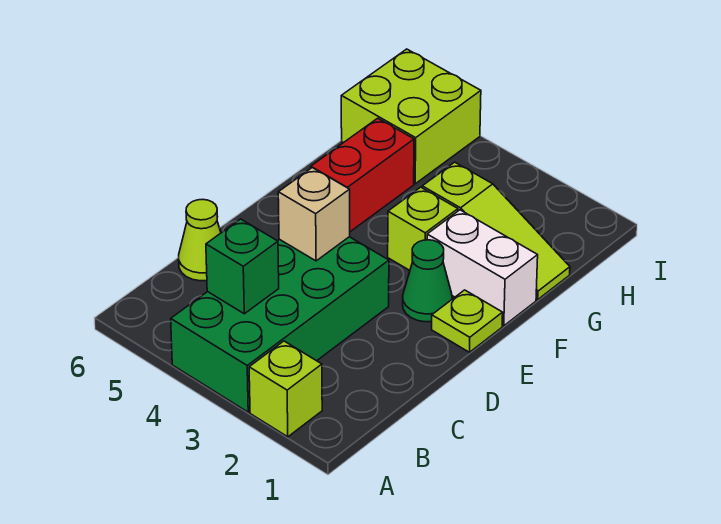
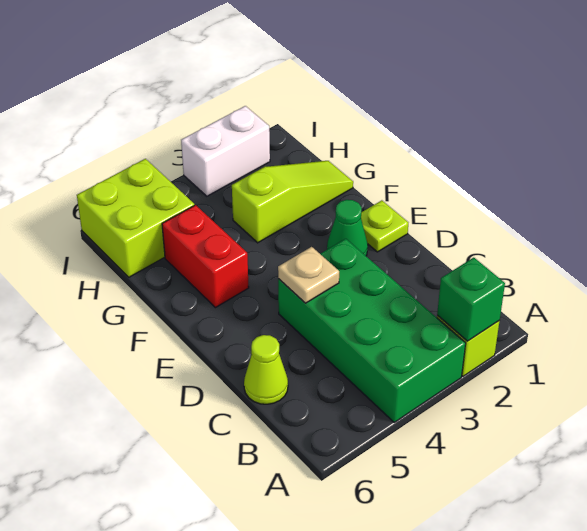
green 1x1 brick [206,219,279,314] -> green 1x1 brick moved to [437,258,505,341]
tan 1x1 brick [278,168,350,261] -> tan 1x1 plate [278,247,339,303]
white 1x2 brick [427,210,538,326] -> white 1x2 brick moved to [181,106,270,196]
lime 1x1 brick [388,187,458,270] -> none

